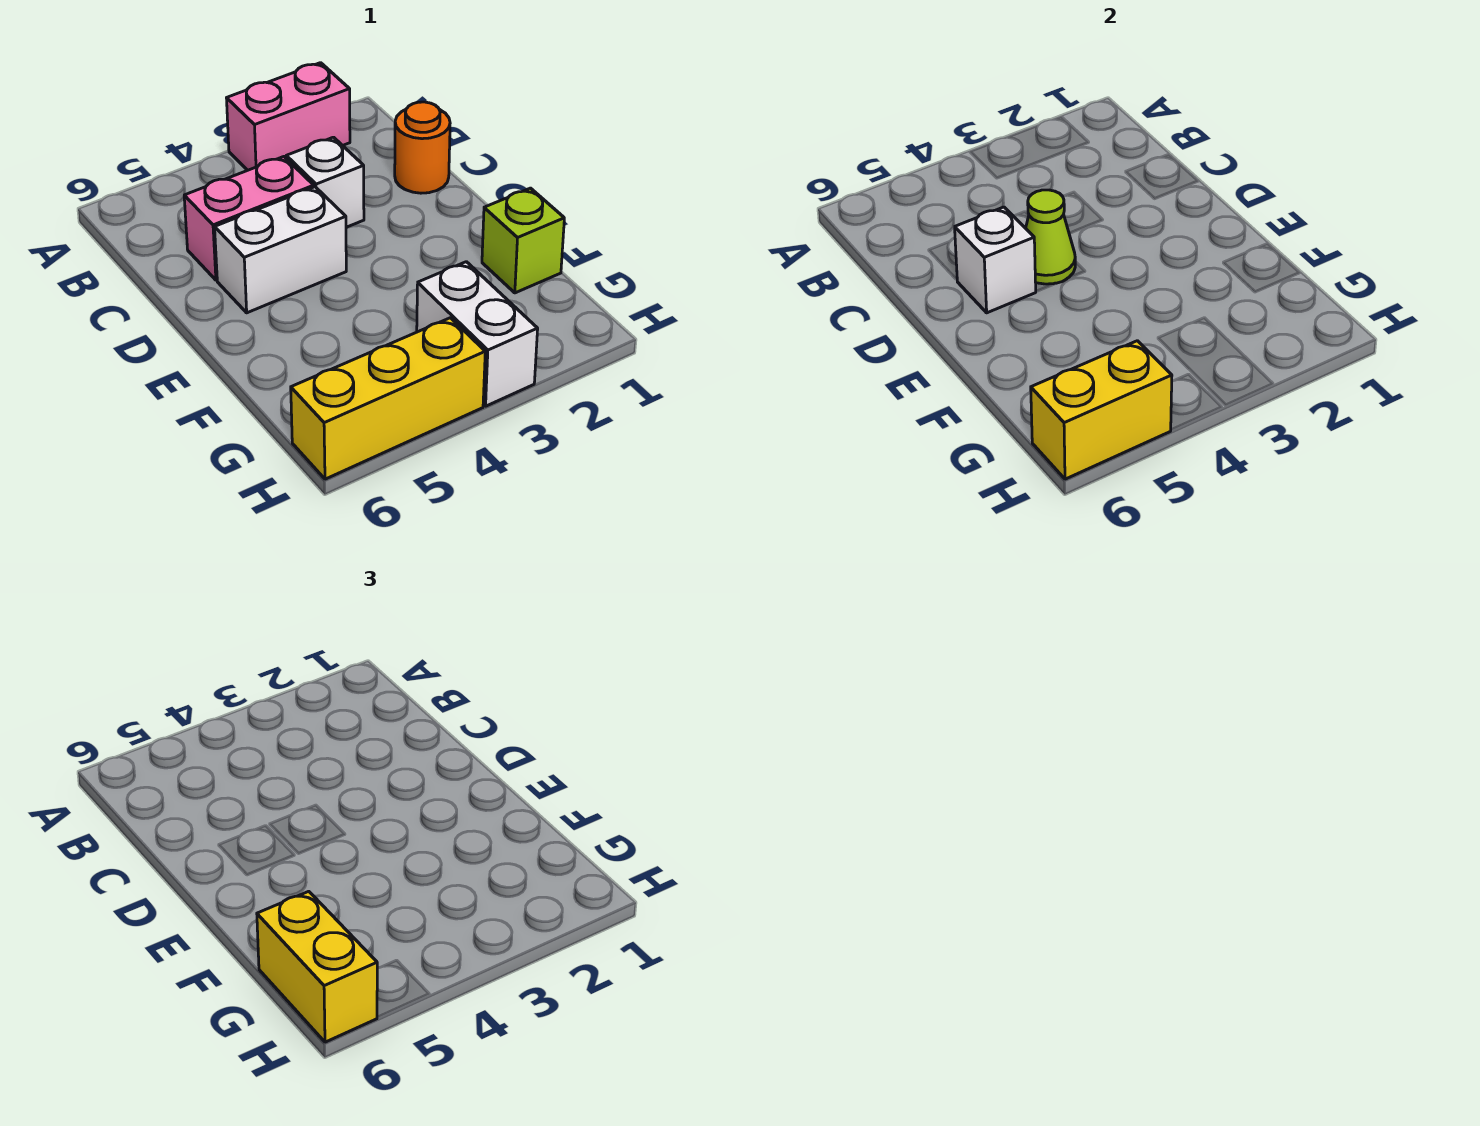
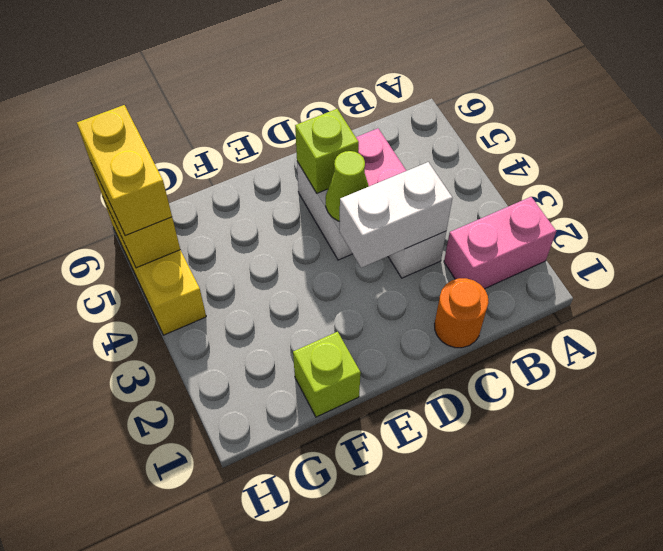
pink 1x2 brick [227,63,350,170] -> pink 1x2 brick turned to [444,197,556,289]
white 1x1 brick [955,207,1036,313] -> lime 1x1 brick [295,109,359,193]
white 1x2 brick [417,262,538,406] -> white 1x2 brick moved to [340,162,453,268]
yellow 1x2 brick [257,891,377,1042] -> yellow 1x2 brick turned to [77,105,172,236]

